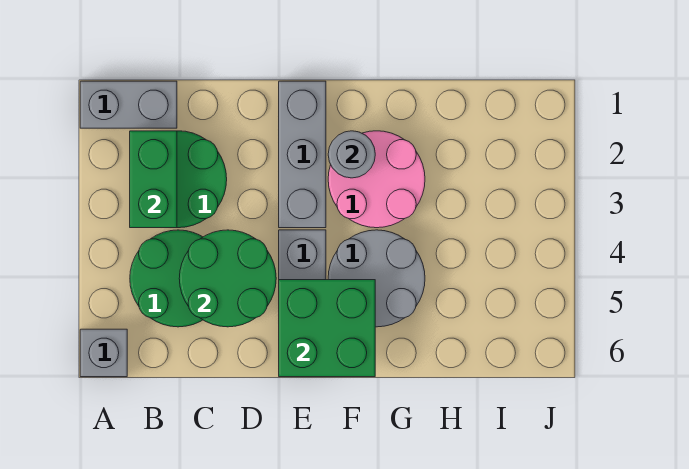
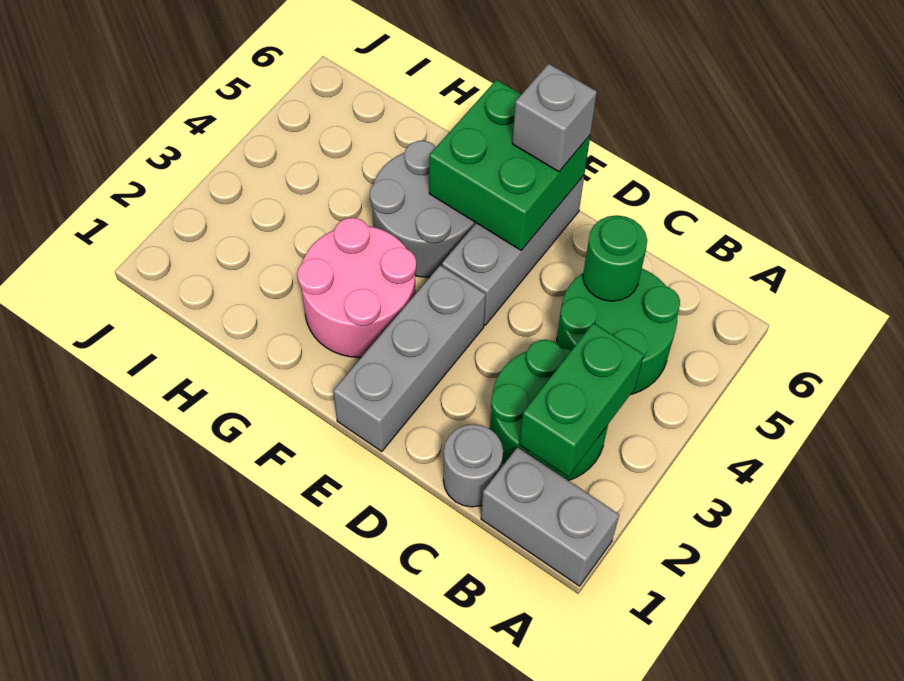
grey 1x1 brick [80,329,127,377] -> grey 1x1 brick moved to [512,64,597,172]
green 2x2 round brick [179,230,276,327] -> green 1x1 round brick [583,215,647,301]
grey 1x1 round brick [328,131,375,178] -> grey 1x1 round brick moved to [443,424,503,507]

